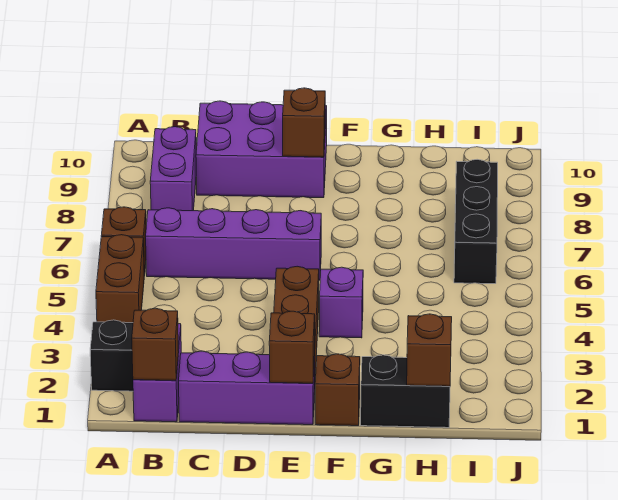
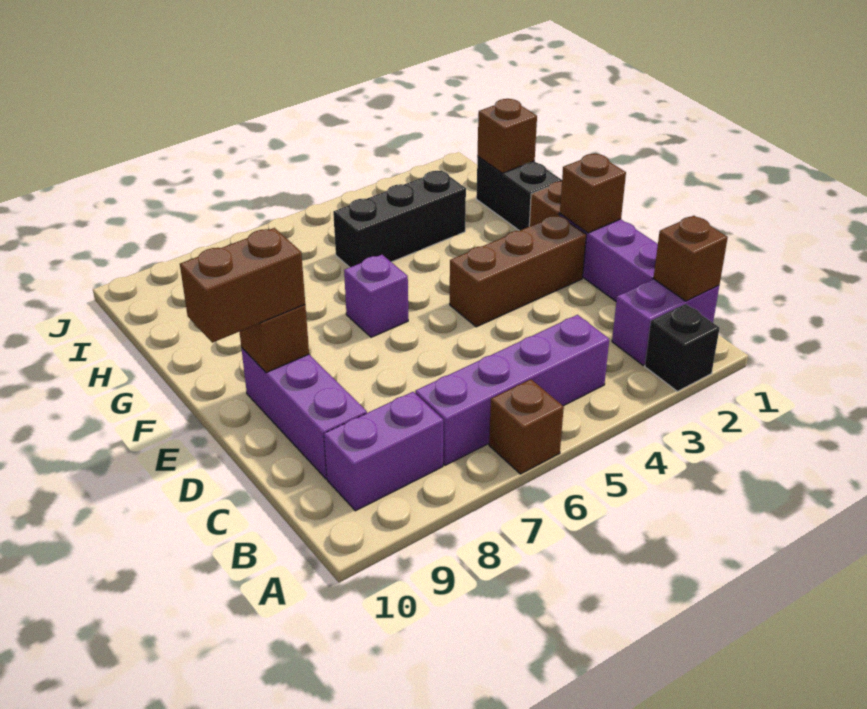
brown 1x2 brick [96,235,144,323] -> brown 1x2 brick moved to [180,228,305,343]
purple 1x4 brick [146,208,321,280] -> purple 1x4 brick turned to [415,315,609,465]
purple 2x3 brick [196,101,327,198] -> purple 1x3 brick [241,348,367,479]
purple 1x1 brick [319,267,363,338] -> purple 1x1 brick moved to [344,255,408,337]
black 1x3 brick [454,159,498,284] -> black 1x3 brick moved to [333,170,466,267]

